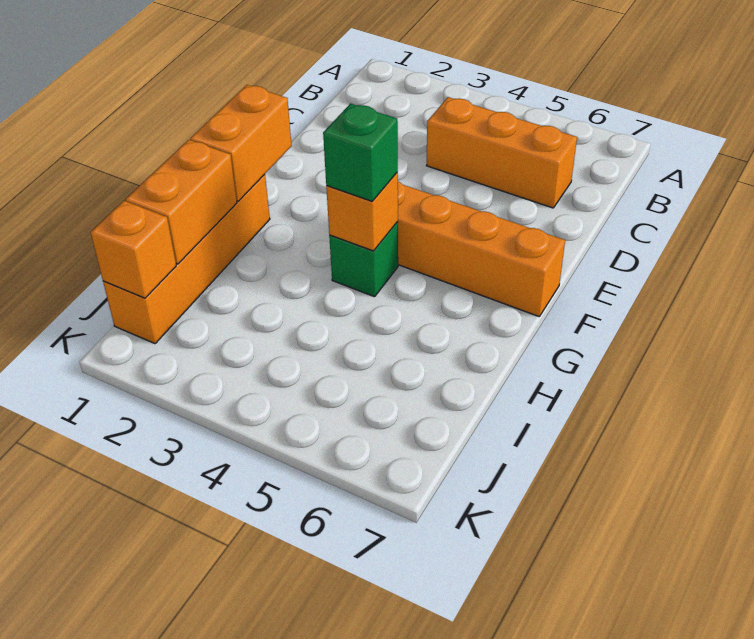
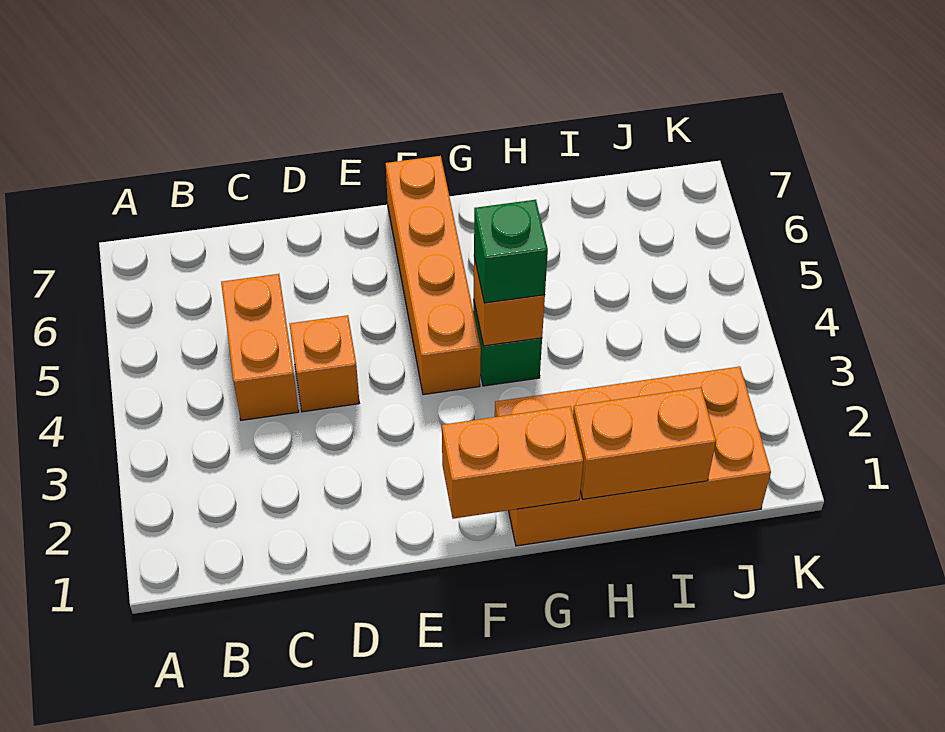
orange 1x3 brick [426,97,577,208] -> orange 1x2 brick [221,274,299,420]
orange 1x4 brick [103,174,270,344] -> orange 2x4 brick [495,367,771,546]
orange 1x1 brick [90,201,176,298] -> orange 1x1 brick moved to [290,315,359,412]

